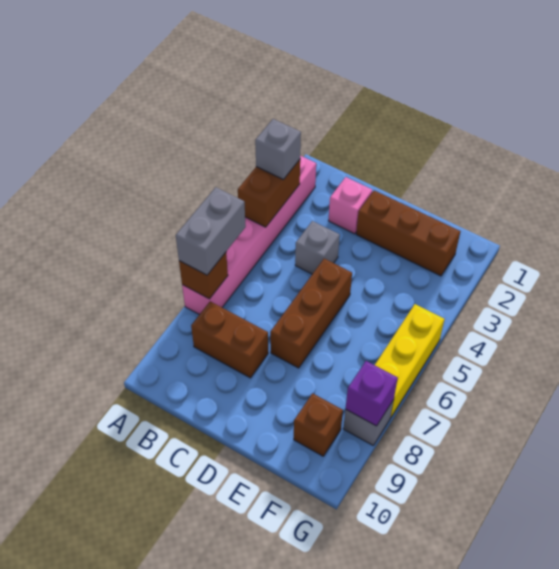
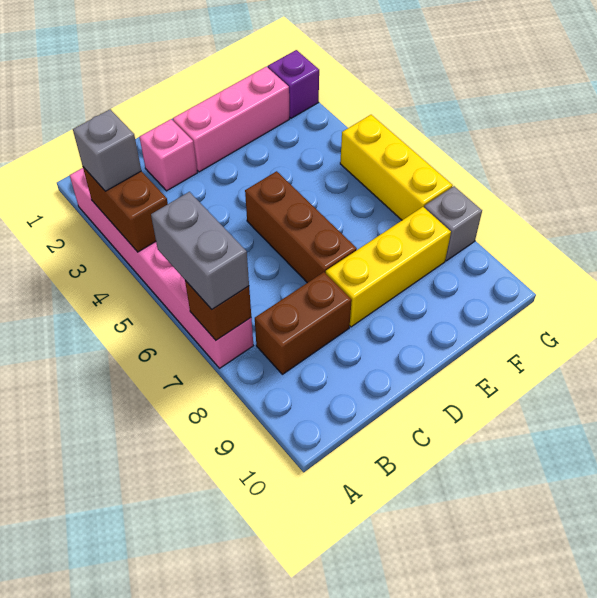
grey 1x1 brick [295,221,340,274] -> none
brown 1x3 brick [356,191,460,276] -> pink 1x3 brick [173,67,289,172]
none -> yellow 1x3 brick [326,207,451,327]
brown 1x1 brick [294,393,343,456] -> none
purple 1x1 brick [346,361,398,426] -> purple 1x1 brick moved to [268,50,319,118]

